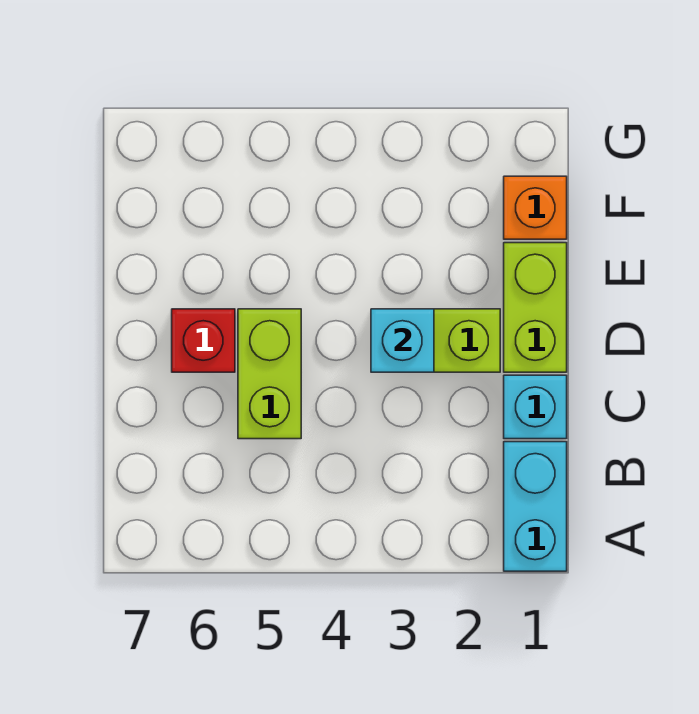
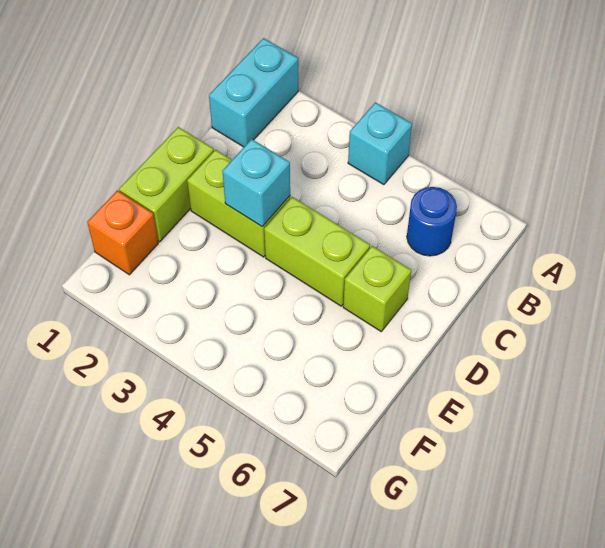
none -> blue 1x1 round brick [407,187,457,256]
cyan 1x1 brick [504,375,567,439] -> cyan 1x1 brick moved to [348,102,412,185]
lime 1x2 brick [238,309,301,439] -> lime 1x2 brick turned to [264,197,370,306]
red 1x1 brick [172,309,235,372] -> lime 1x1 brick [343,246,411,331]

